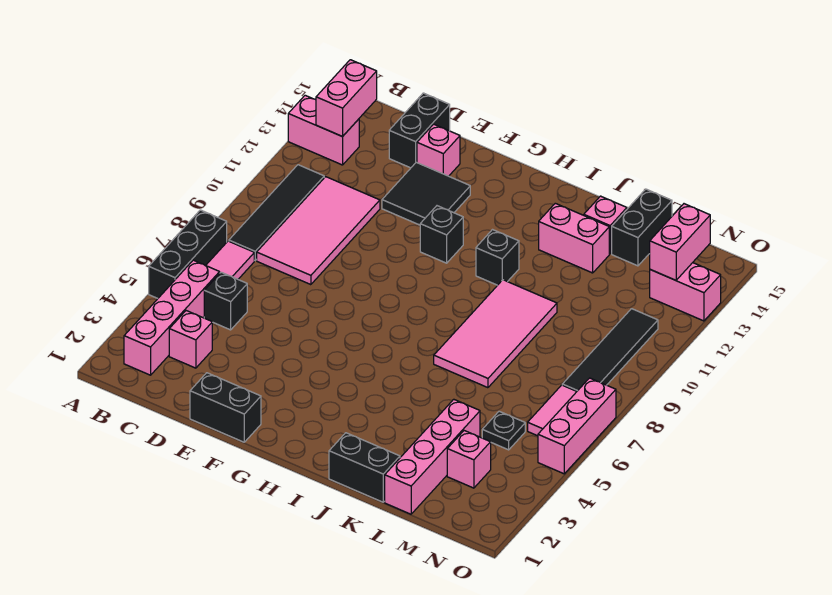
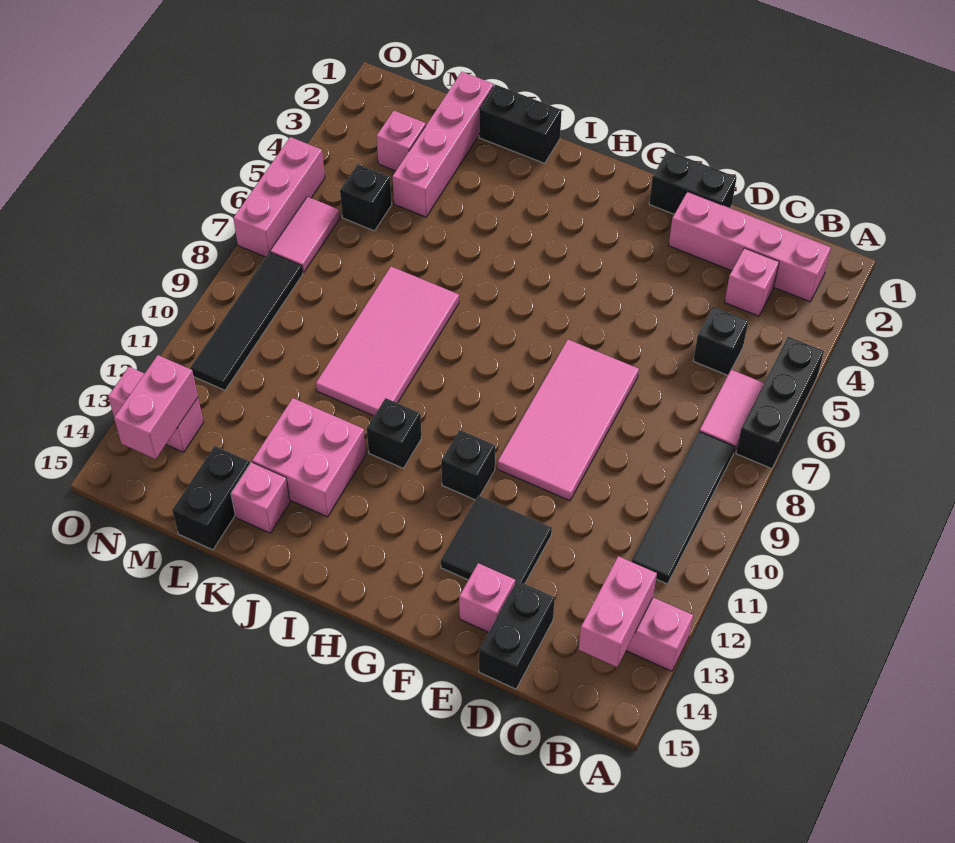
pink 1x4 brick [124,260,220,375] -> pink 1x4 brick turned to [669,192,831,302]
pink 2x4 tile [257,177,380,285] -> pink 2x4 tile moved to [497,340,639,501]
pink 1x2 brick [539,203,609,273] -> pink 2x2 brick [252,398,366,517]
black 1x1 plate [482,411,525,450] -> black 1x1 brick [340,164,392,231]

